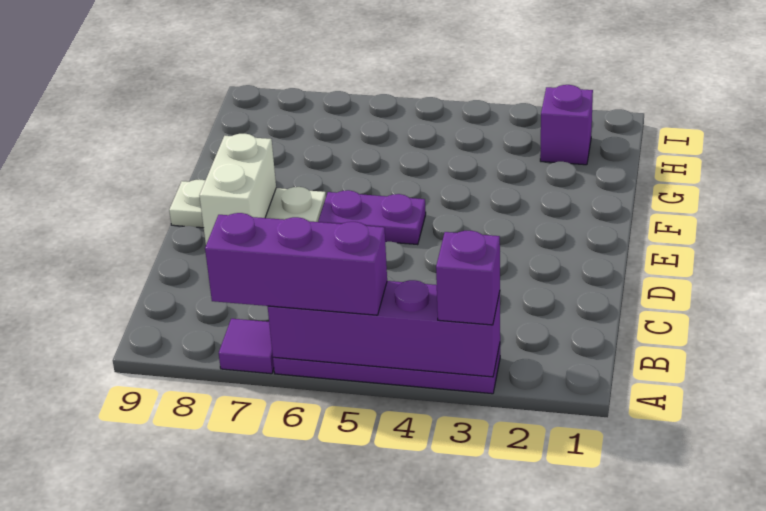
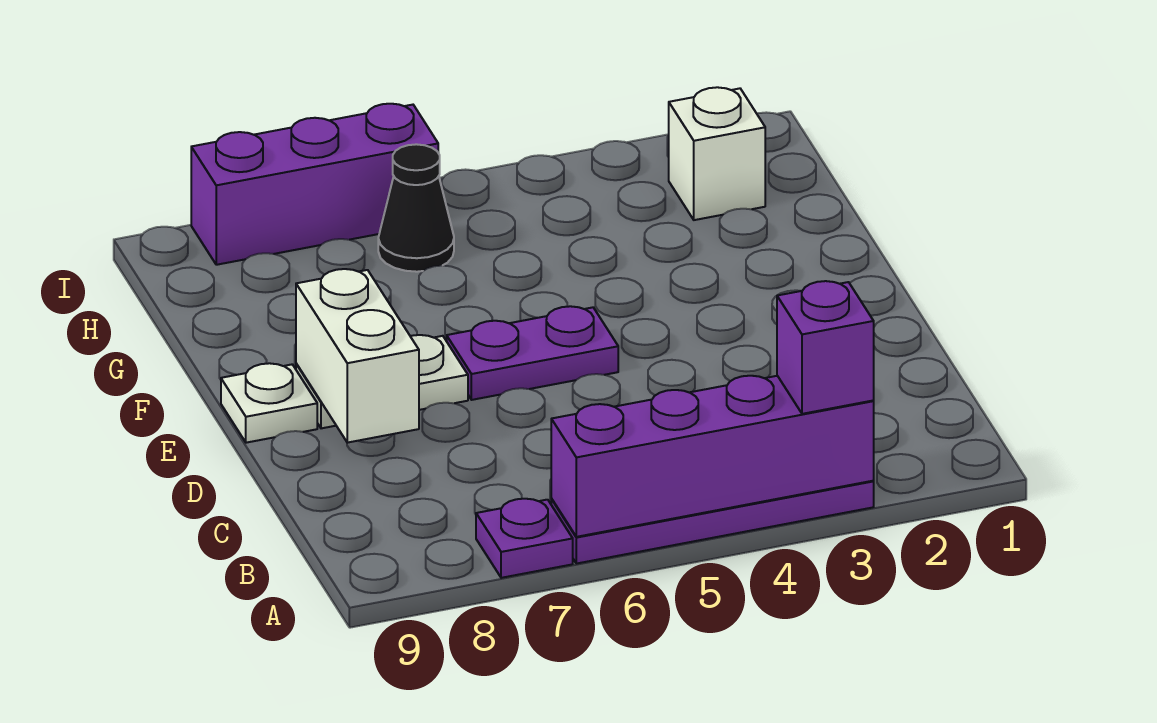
purple 1x3 brick [205,213,387,315] -> purple 1x3 brick moved to [191,104,438,265]
purple 1x1 tile [219,319,274,374] -> purple 1x1 plate [476,499,573,578]
purple 1x1 brick [540,85,593,165] -> white 1x1 brick [669,87,765,220]
none -> black 1x1 cone [378,144,454,272]

